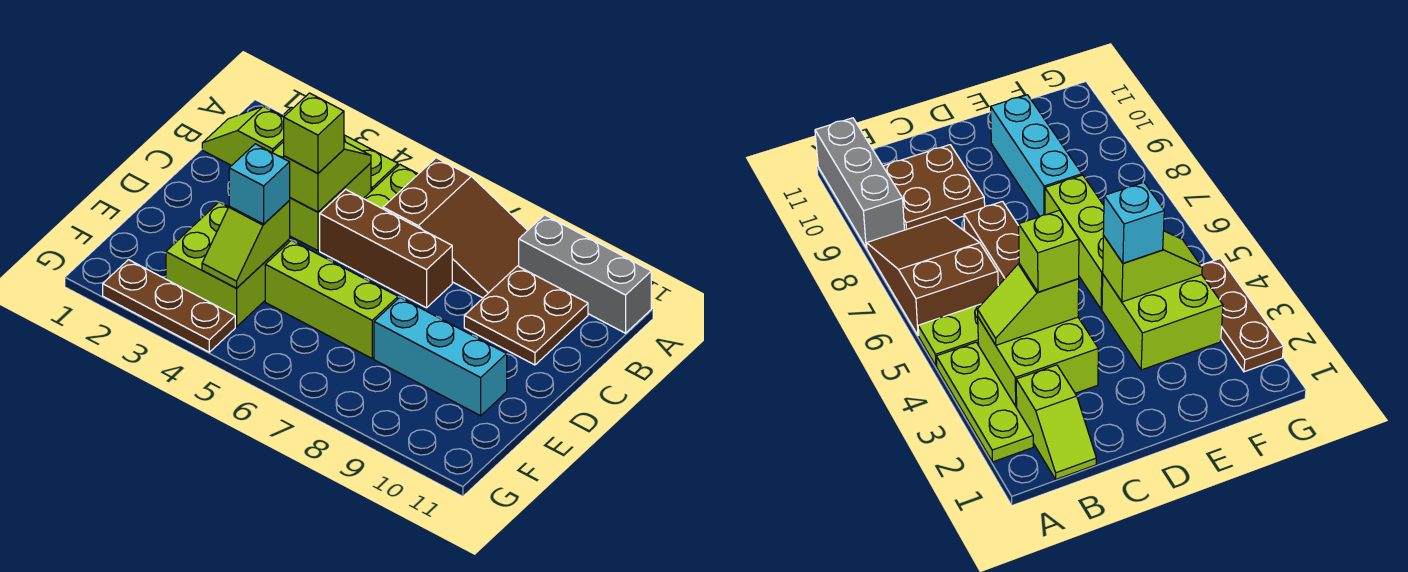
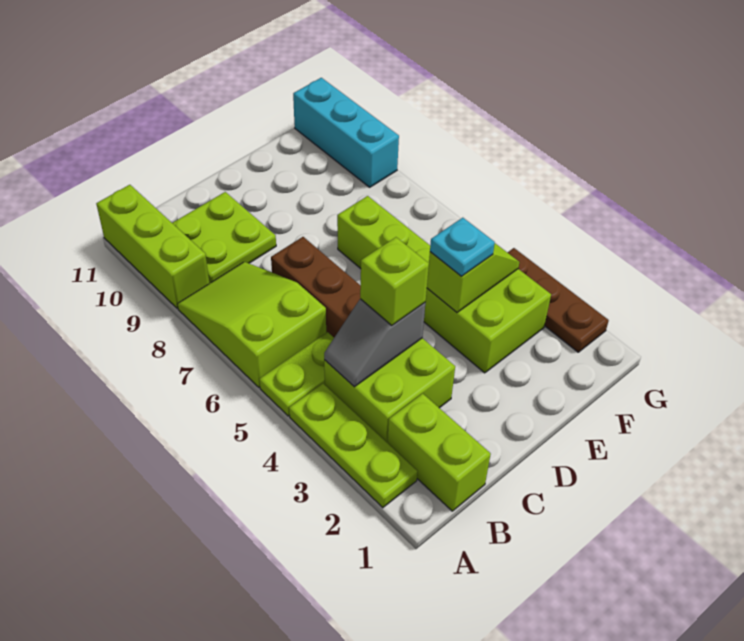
brown 2x3 slope [383,158,528,298] -> lime 2x3 slope [177,262,326,388]
grey 1x3 brick [519,215,651,333] -> lime 1x3 brick [96,185,209,308]
lime 1x2 slope [202,106,284,166] -> lime 1x2 brick [388,393,491,511]
lime 1x2 slope [284,142,371,212] -> grey 1x2 slope [324,299,425,387]
brown 2x2 plate [464,266,588,365] -> lime 2x2 plate [173,192,276,283]
cyan 1x1 brick [229,144,290,224] -> cyan 1x1 plate [430,218,495,276]
cyan 1x3 brick [374,298,507,416] -> cyan 1x3 brick moved to [293,78,399,187]

